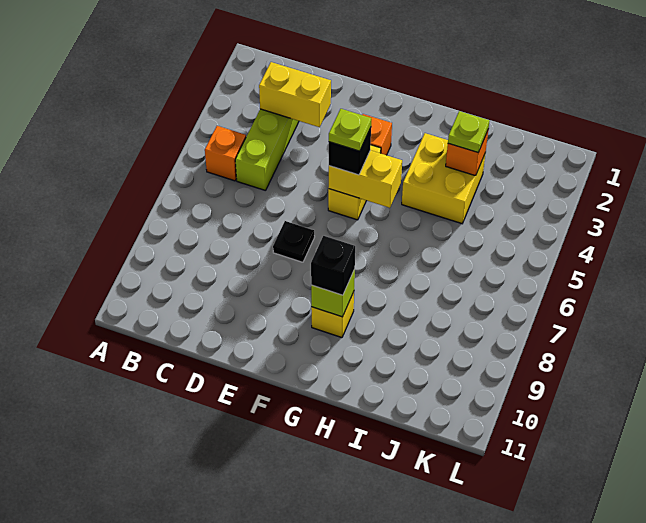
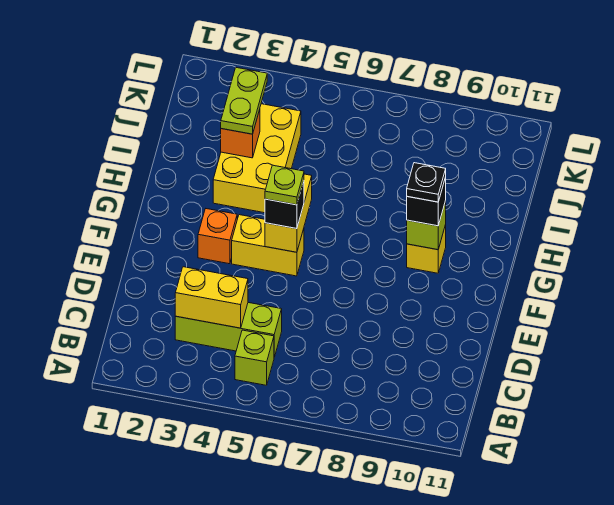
orange 1x1 brick [205,126,246,181] -> lime 1x1 brick [235,330,274,385]
yellow 1x2 brick [259,62,331,127] -> yellow 1x2 brick turned to [175,267,248,328]
black 1x1 plate [273,221,315,262] -> black 1x1 plate moved to [407,163,446,202]
yellow 2x2 brick [402,133,485,224] -> yellow 2x3 brick [213,104,301,213]
lime 1x1 plate [448,111,489,152] -> lime 1x2 plate [221,67,267,134]

